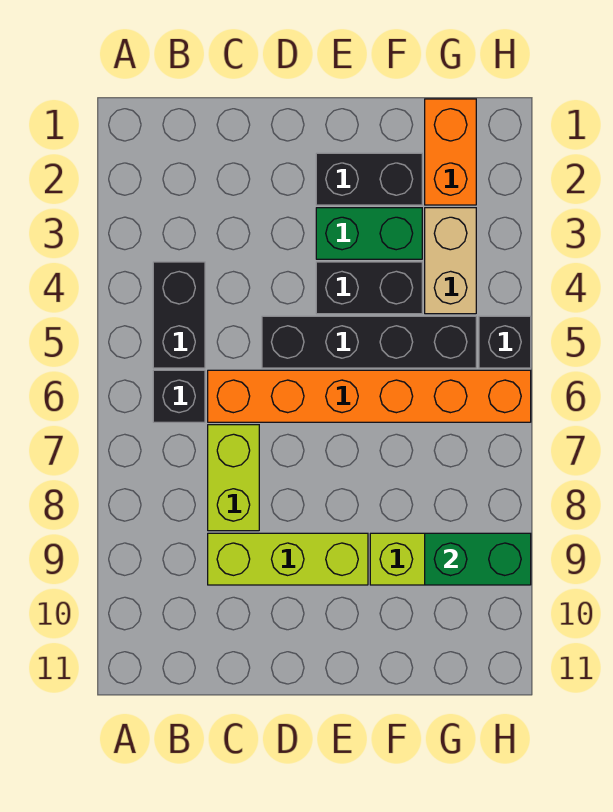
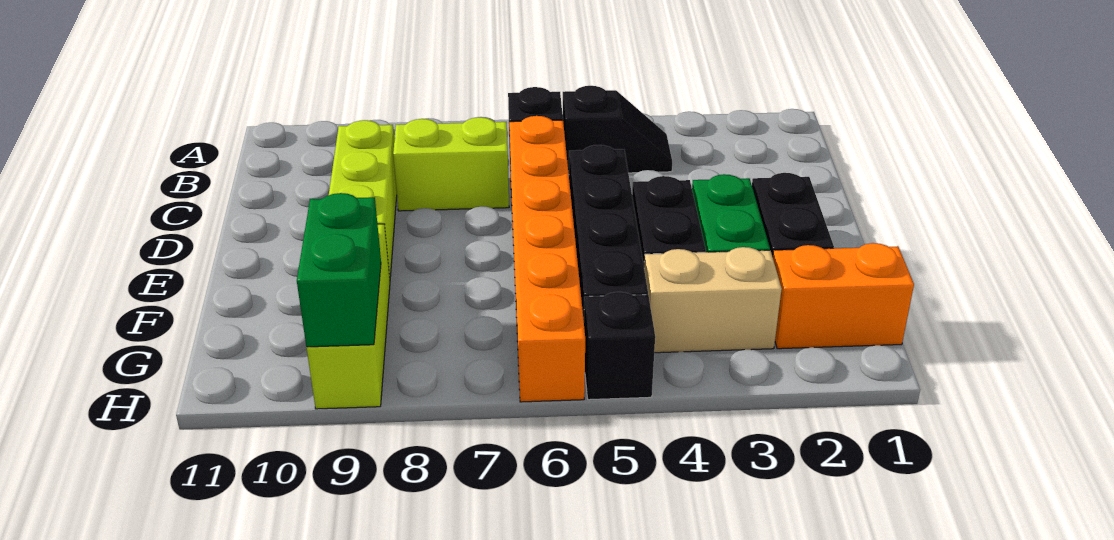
black 1x2 brick [153,262,205,368] -> black 1x2 slope [563,86,672,173]

